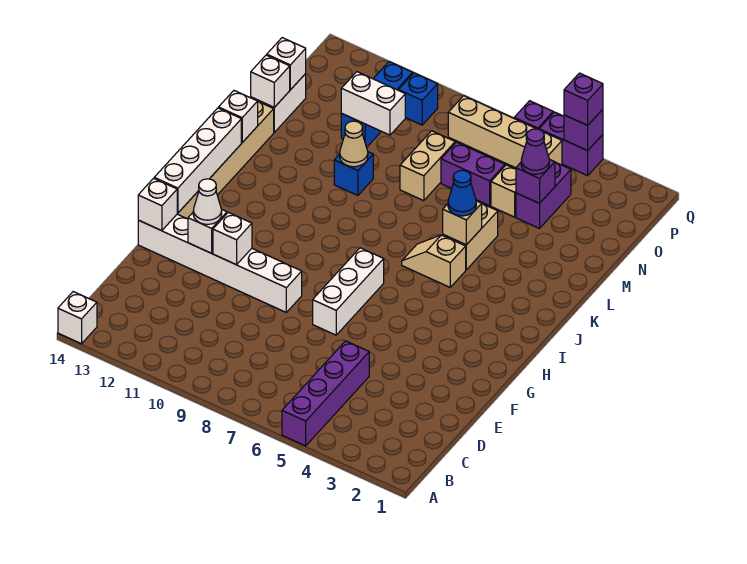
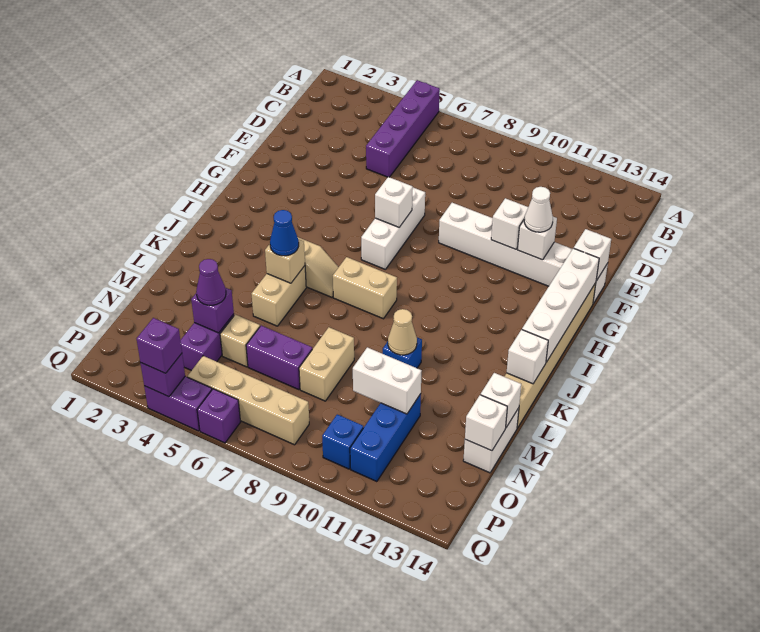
white 1x1 brick [58,292,97,344] -> white 1x1 brick moved to [375,177,413,227]
none -> tan 1x2 brick [333,257,397,319]

